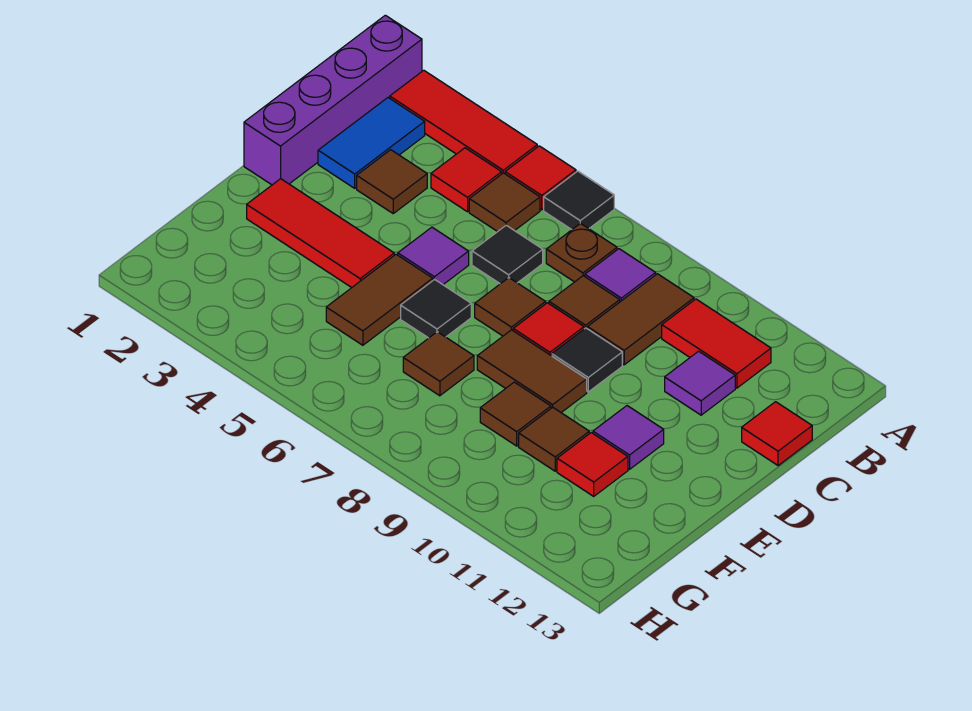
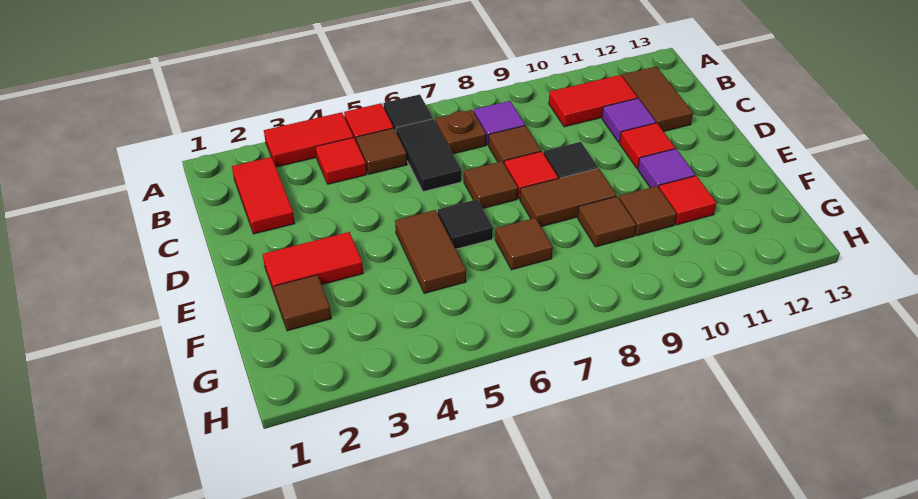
purple 1x4 brick [244,15,422,185] -> none
red 1x3 tile [390,70,537,174] -> red 1x2 tile [264,112,354,167]
blue 1x2 tile [318,98,425,188] -> red 1x2 tile [232,157,295,234]
brown 1x2 tile [588,274,694,365] -> brown 1x2 tile moved to [622,66,693,132]
brown 1x1 tile [357,150,427,213] -> brown 1x1 tile moved to [274,275,331,331]
black 1x1 tile [472,225,543,284] -> black 1x2 tile [396,119,461,192]
red 1x1 tile [742,402,812,466] -> red 1x1 tile moved to [620,123,675,169]
purple 1x1 tile [398,227,469,285] -> none
red 1x3 tile [247,179,394,288] -> red 1x2 tile [263,232,363,295]

